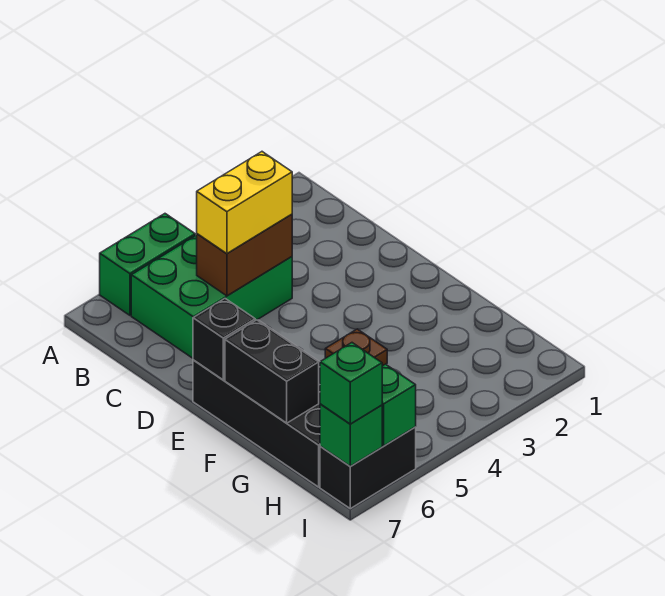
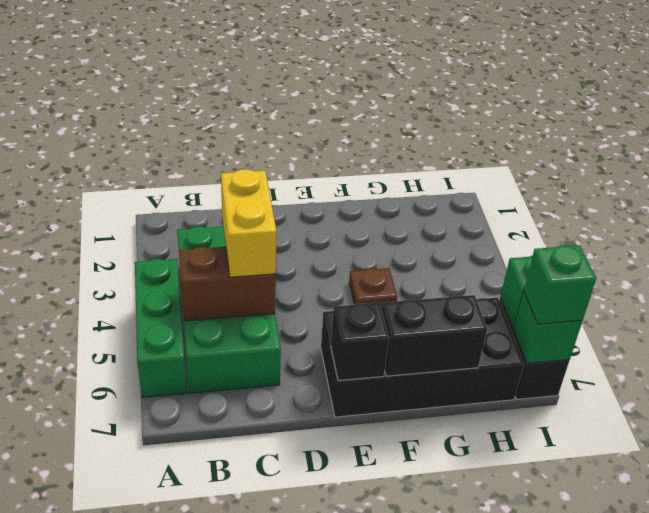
green 1x2 brick [100,214,195,315] -> green 1x3 brick [135,259,187,398]
green 2x3 brick [131,235,292,358] -> green 2x4 brick [177,227,281,393]
brown 1x2 brick [197,214,292,296] -> brown 1x2 brick turned to [179,247,276,321]

